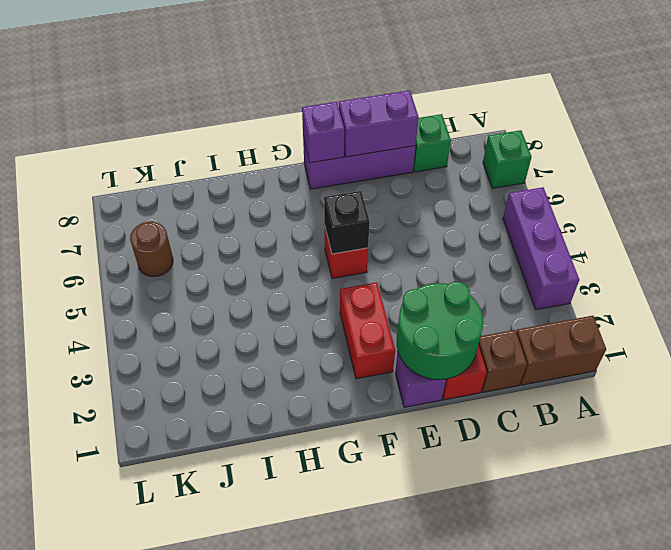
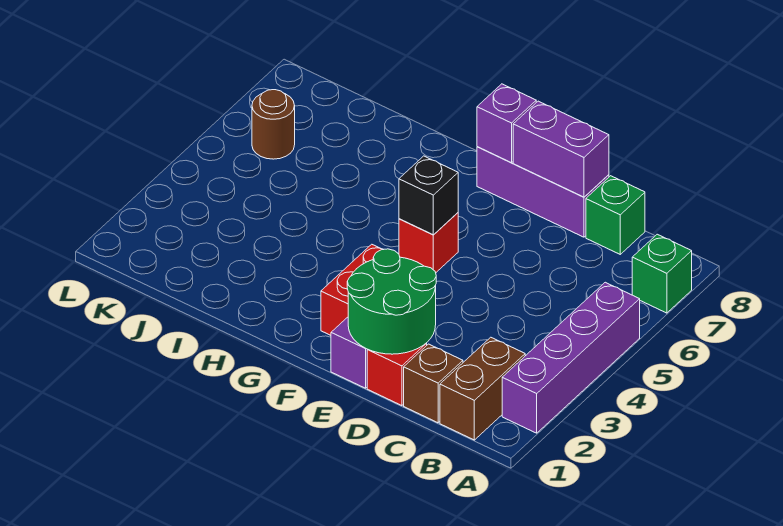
brown 1x2 brick [516,316,606,385] -> brown 1x2 brick turned to [440,337,525,440]
purple 1x3 brick [503,187,579,310] -> purple 1x4 brick [502,282,640,433]

